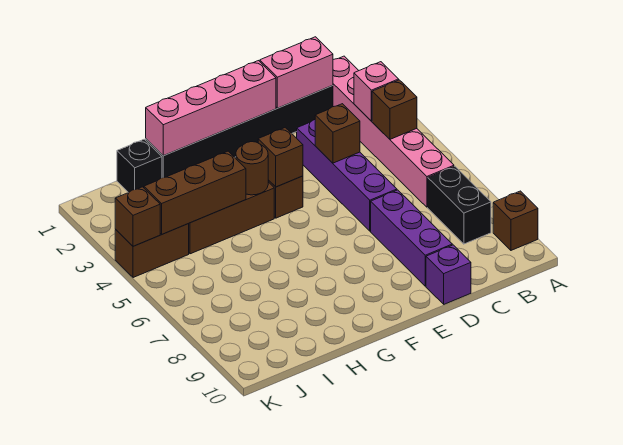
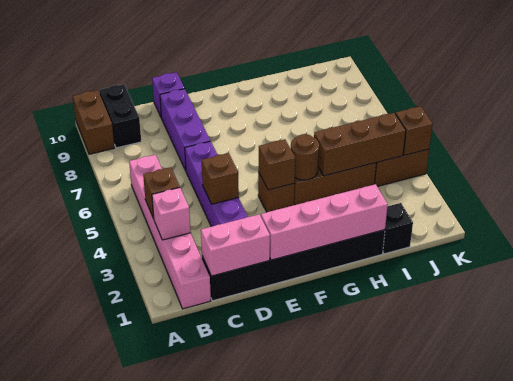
brown 1x1 brick [493,191,538,250] -> brown 1x2 brick [73,90,115,154]
black 1x2 brick [428,166,491,244] -> black 1x2 brick moved to [99,84,141,148]

